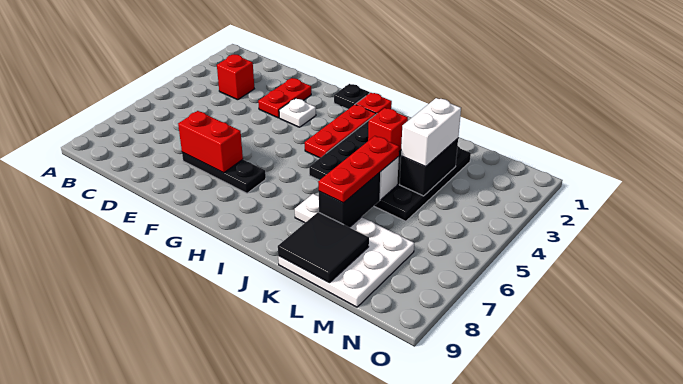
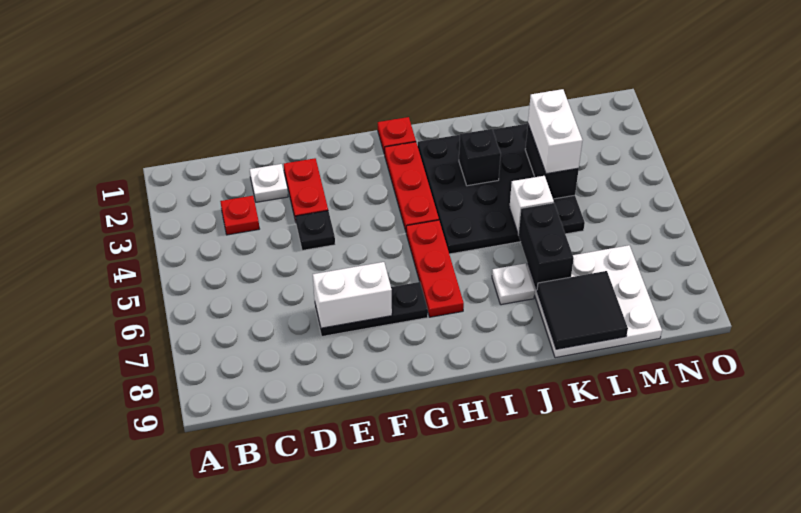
red 1x1 brick [217,55,254,100] -> red 1x1 plate [220,196,259,235]
red 1x2 brick [178,111,243,173] -> white 1x2 brick [313,262,392,328]
white 1x1 plate [279,98,316,127] -> white 1x1 plate moved to [250,164,288,202]
black 1x1 plate [334,84,370,109] -> black 1x1 plate moved to [295,211,335,250]
red 1x1 brick [368,108,408,151] -> black 1x1 brick [459,129,501,186]
red 1x3 plate [318,136,399,203] -> red 1x3 plate moved to [406,220,464,317]

